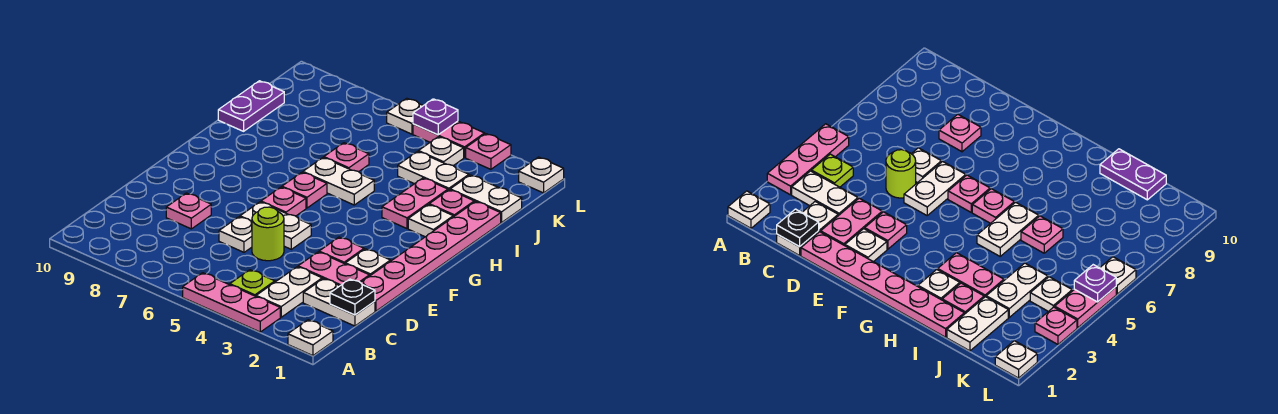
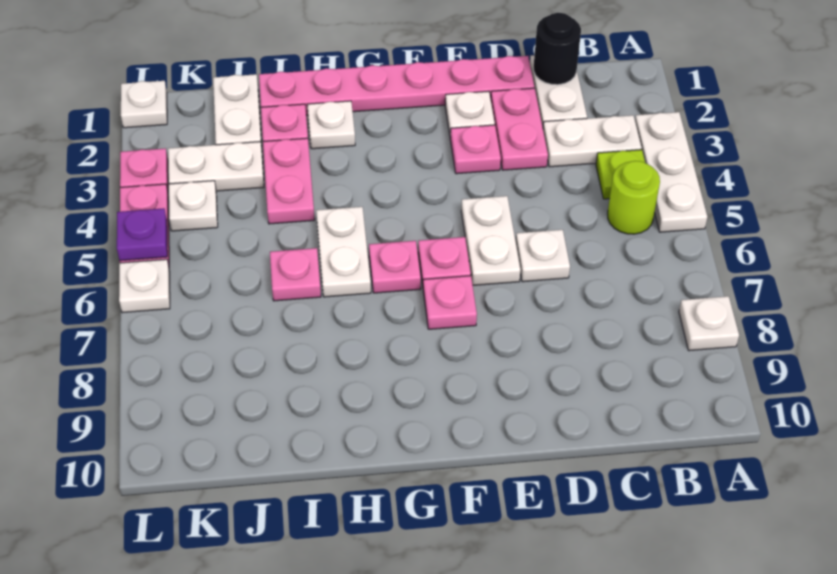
white 1x1 plate [288,320,333,356] -> white 1x1 plate moved to [679,296,739,351]
pink 1x3 plate [183,273,280,332] -> white 1x3 plate [635,112,707,232]
black 1x1 plate [330,279,375,315] -> black 1x1 round brick [534,13,581,85]
lime 1x1 round brick [252,207,284,261] -> lime 1x1 round brick moved to [608,161,660,234]
pink 1x1 plate [166,193,211,229] -> pink 1x1 plate moved to [423,276,477,329]
pink 1x2 plate [382,178,448,229] -> pink 1x2 plate turned to [263,138,315,224]
purple 1x2 plate [218,81,284,131] -> none
white 1x2 plate [398,151,469,190] -> white 1x2 plate turned to [168,142,264,191]

